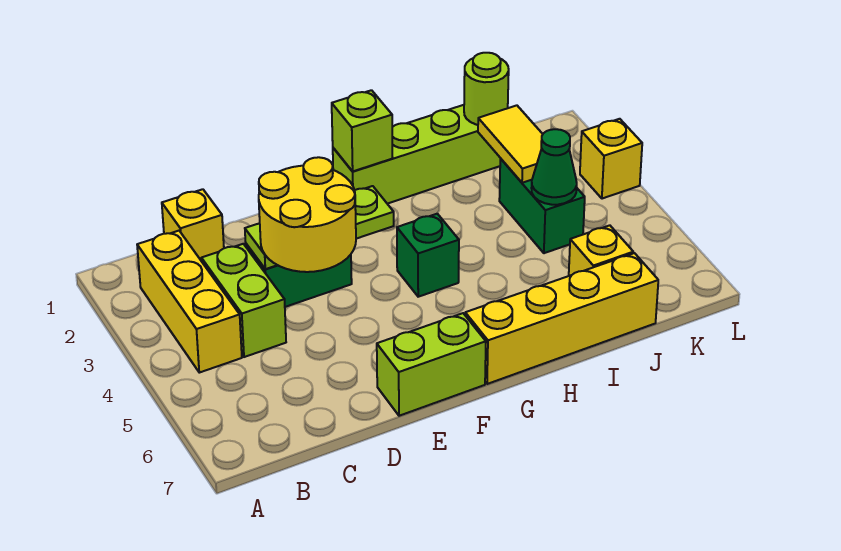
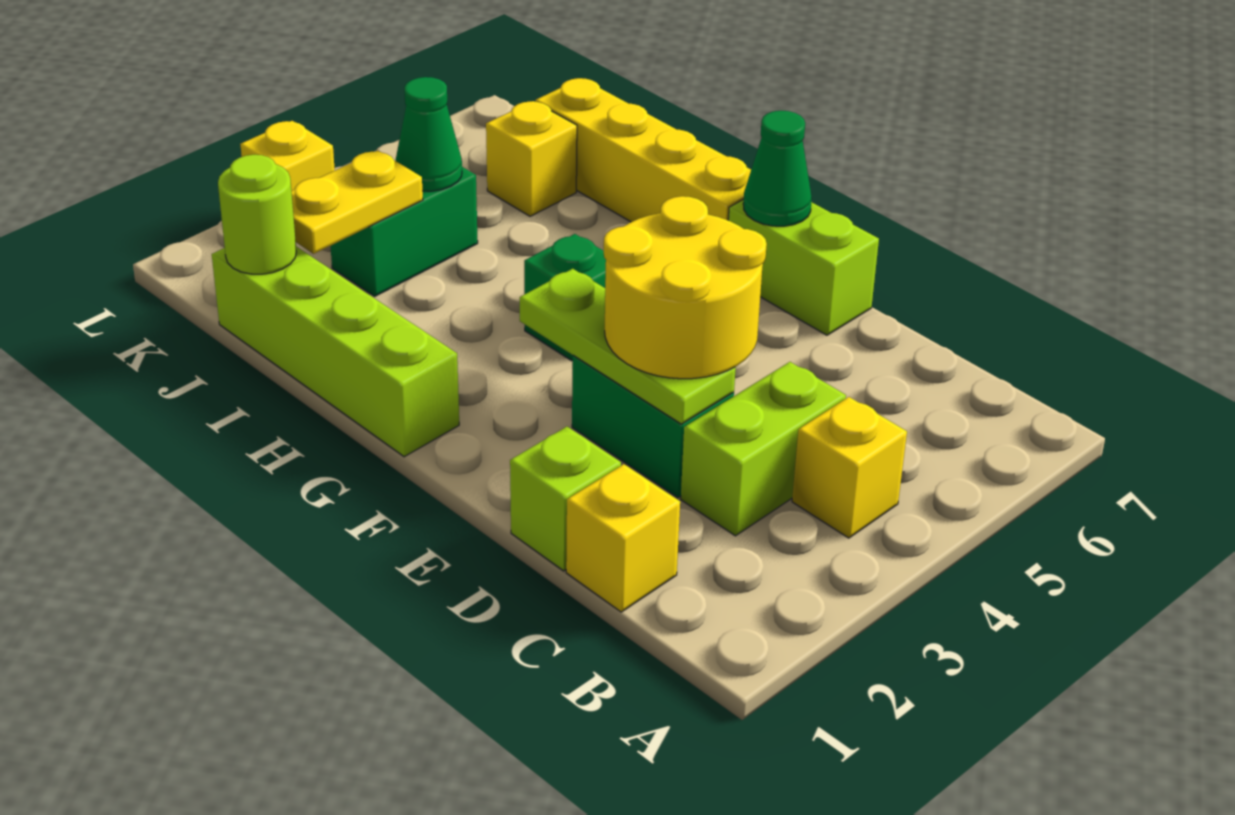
yellow 1x3 brick [137,231,242,373] -> yellow 1x1 brick [792,397,907,538]
none -> green 1x1 cone [743,111,812,226]
lime 1x1 brick [332,90,393,171] -> lime 1x1 brick moved to [510,427,621,571]
yellow 1x2 tile [478,105,543,183] -> yellow 1x2 plate [291,151,423,254]

